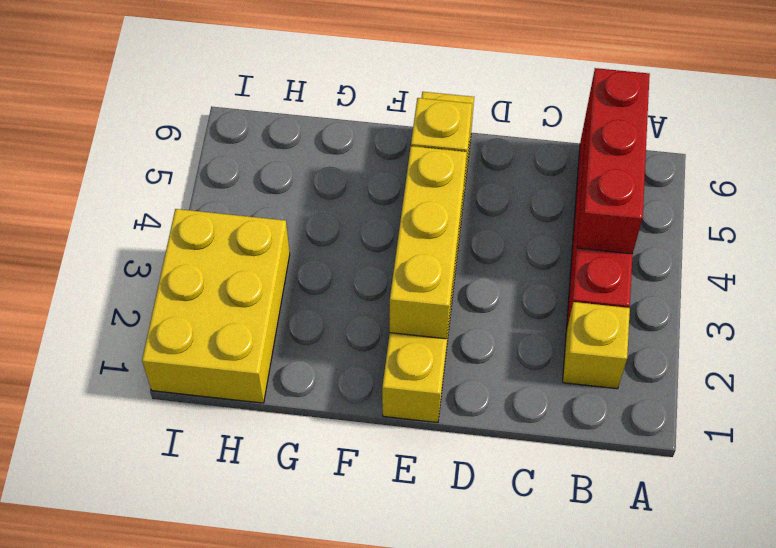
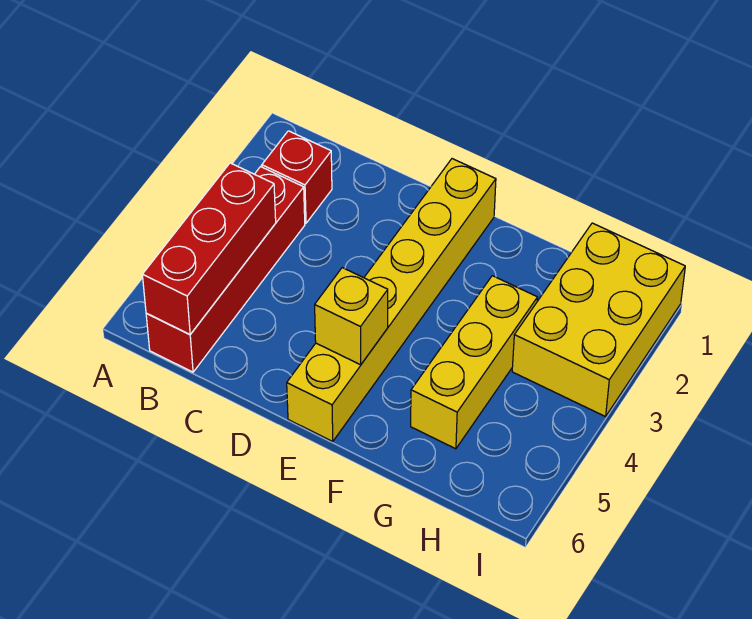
yellow 1x1 brick [563,302,630,389] -> red 1x1 brick [262,131,332,223]
yellow 1x3 brick [390,146,467,339] -> yellow 1x3 brick moved to [411,276,538,449]

